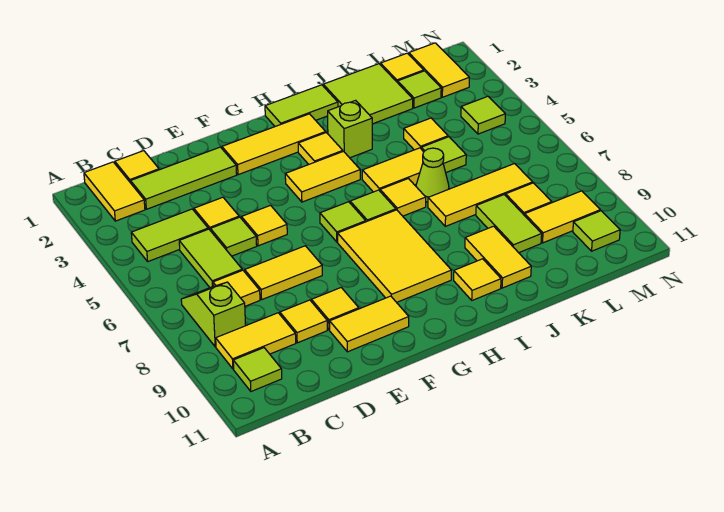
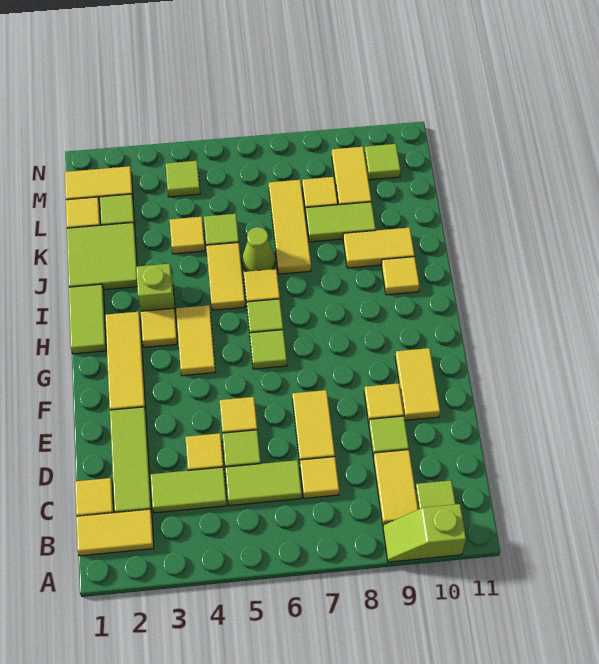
lime 1x2 tile [131,209,208,261] -> lime 1x2 tile turned to [150,467,227,513]
lime 1x2 slope [181,282,246,347] -> lime 1x2 slope moved to [383,504,466,562]
yellow 1x1 tile [280,300,327,343] -> lime 1x1 tile [369,416,409,457]
yellow 2x3 tile [338,210,451,302] -> none

